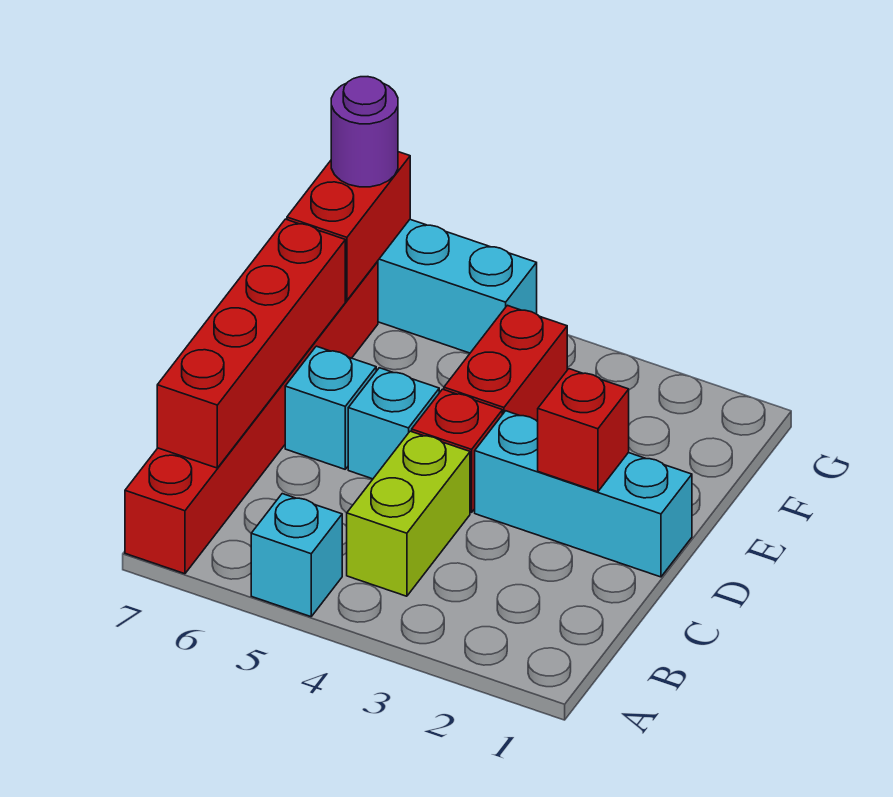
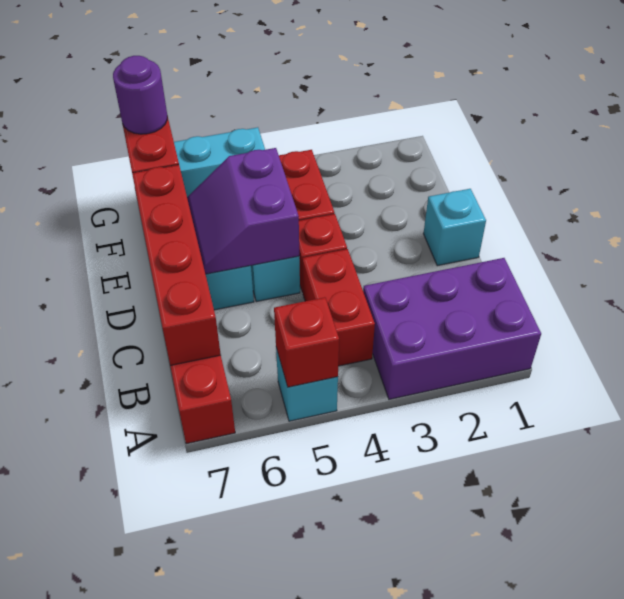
none -> purple 2x3 brick [363,258,541,399]
lime 1x2 brick [347,431,470,596] -> red 1x2 brick [302,249,375,366]
cyan 1x3 brick [475,411,692,577] -> cyan 1x1 brick [423,189,486,266]
red 1x1 brick [538,369,629,492] -> red 1x1 brick moved to [274,297,339,387]
none -> purple 2x2 slope [187,148,299,274]

